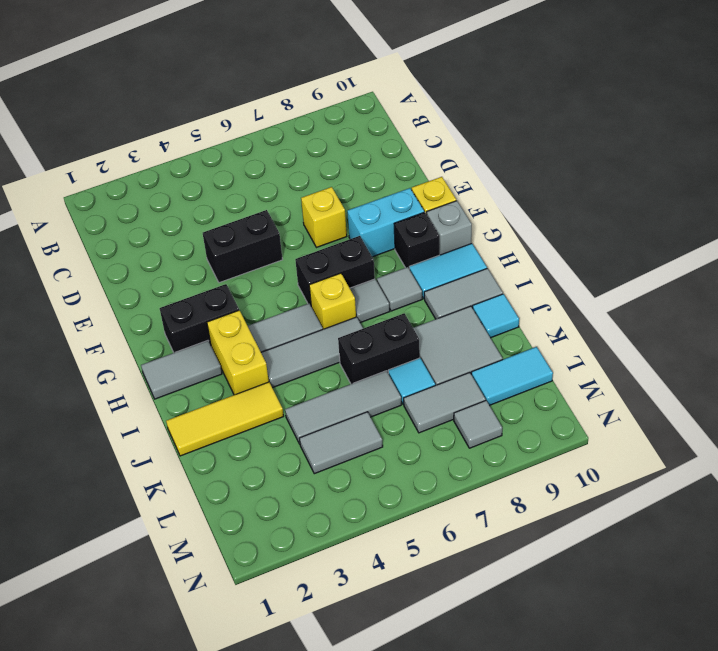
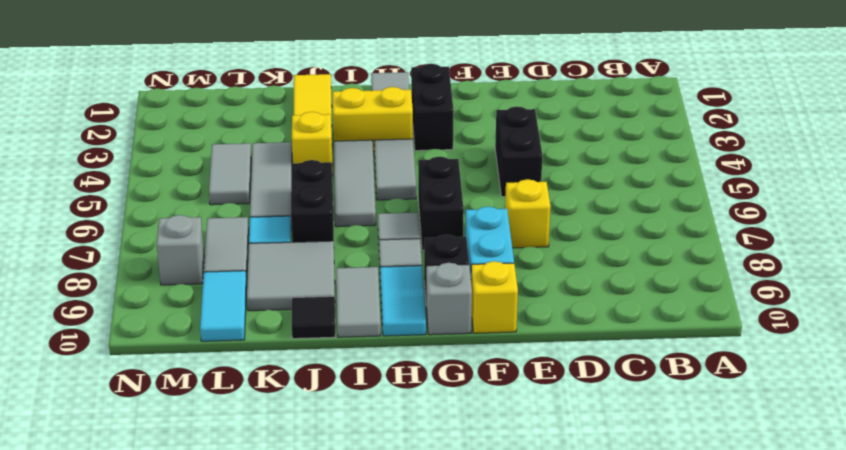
yellow 1x1 brick [309,273,356,329] -> yellow 1x1 brick moved to [292,112,333,176]
cyan 1x1 tile [473,294,519,338] -> black 1x1 tile [292,296,335,339]
grey 1x1 tile [454,401,502,448] -> grey 1x1 brick [157,215,204,285]

